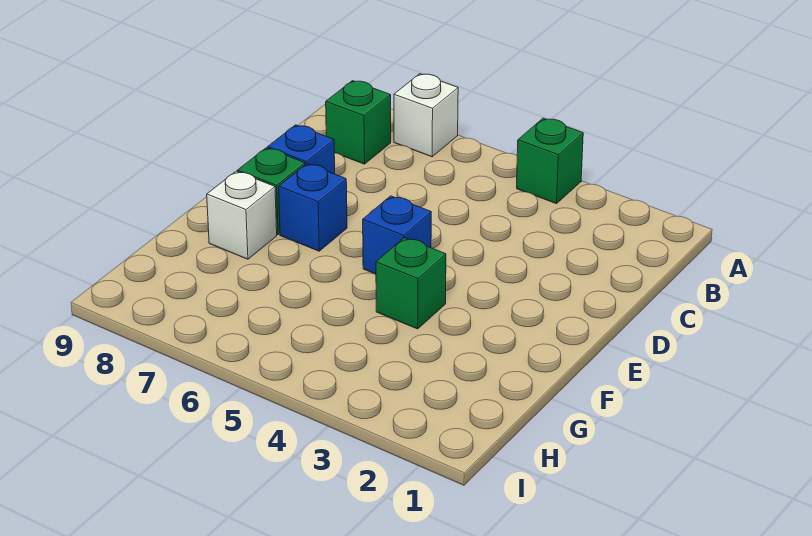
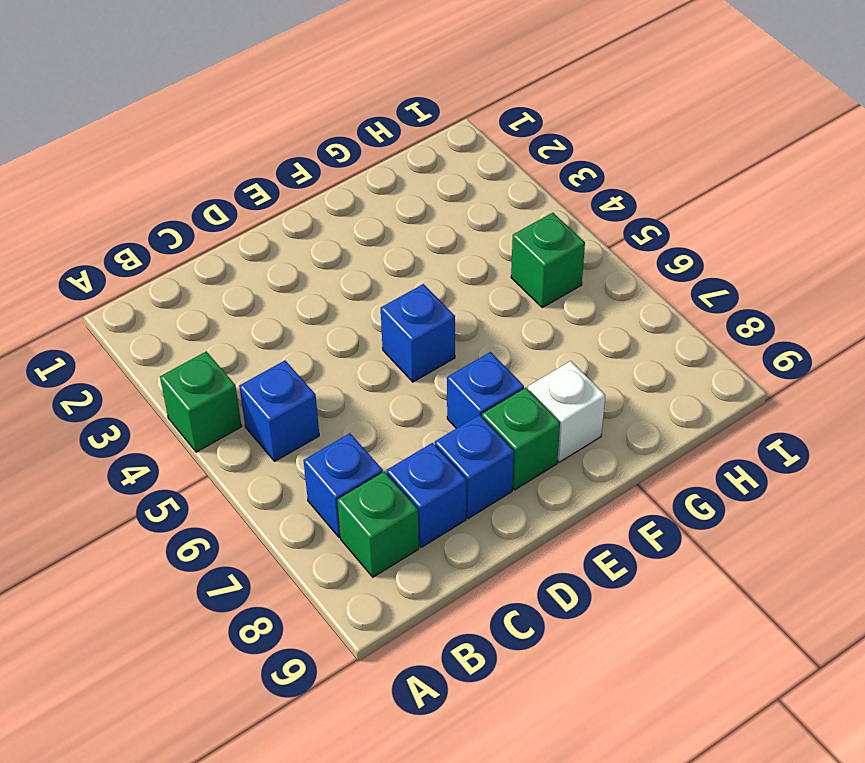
white 1x1 brick [394,74,458,157] -> none
none -> blue 1x1 brick [239,361,319,461]
none -> blue 1x1 brick [303,433,383,537]
none -> blue 1x1 brick [387,443,466,548]
green 1x1 brick [376,238,446,329] -> green 1x1 brick moved to [511,213,585,308]

